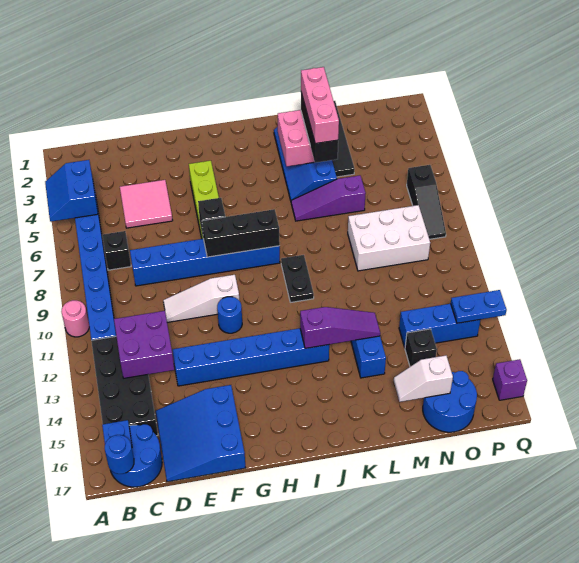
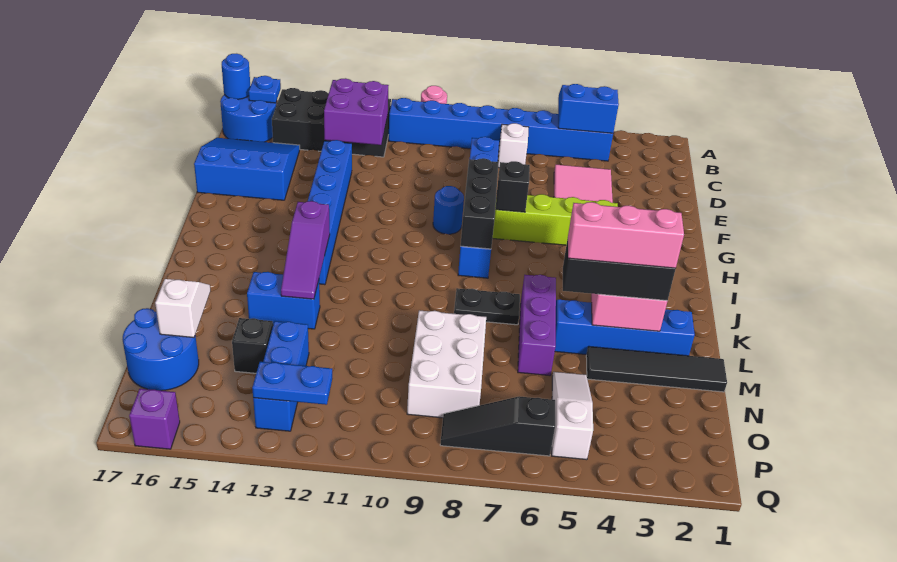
black 1x1 brick [102,231,131,270] -> white 1x1 brick [498,123,529,168]
white 1x3 slope [163,275,239,322] -> white 1x3 slope moved to [552,372,593,460]
blue 1x1 round brick [217,297,242,333] -> blue 1x1 round brick moved to [433,186,464,234]
black 1x2 plate [281,255,314,302] -> black 1x2 plate moved to [454,288,520,325]
purple 1x3 slope [291,175,366,221] -> purple 1x3 brick [518,275,556,376]
blue 1x2 plate [451,290,507,323] -> blue 1x2 plate turned to [252,362,332,405]

